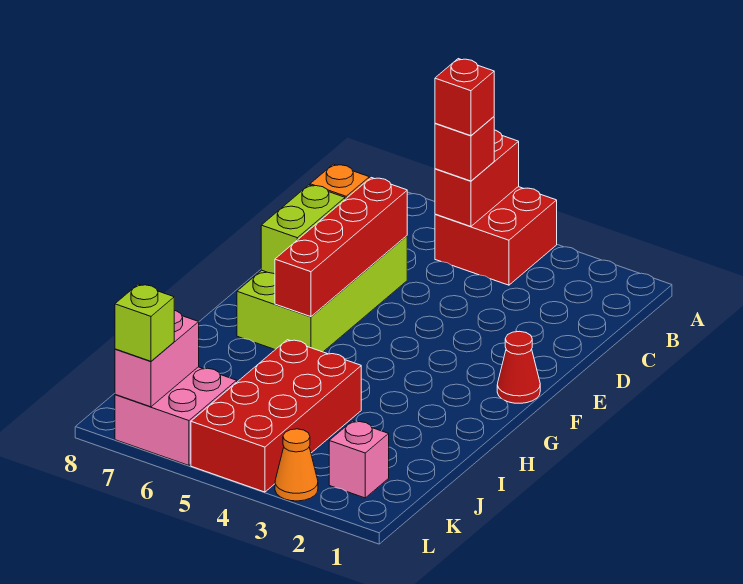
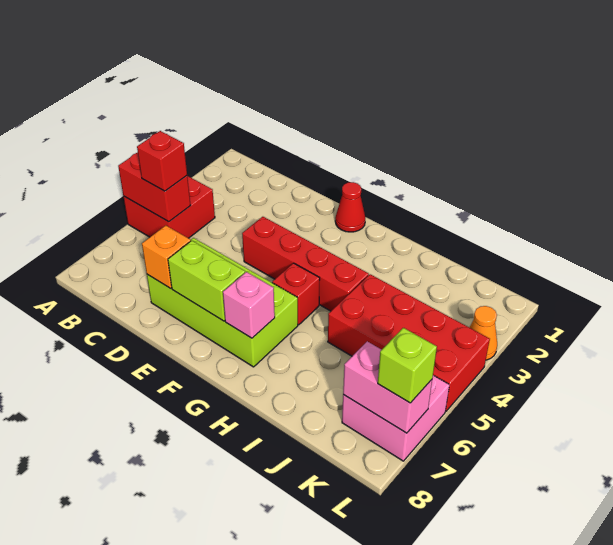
red 1x1 brick [435,59,494,136] -> red 1x1 brick moved to [272,263,320,325]
red 1x4 brick [275,178,407,317] -> red 1x4 brick moved to [242,217,369,311]
pink 1x1 brick [329,421,389,498] -> pink 1x1 brick moved to [223,272,275,338]

